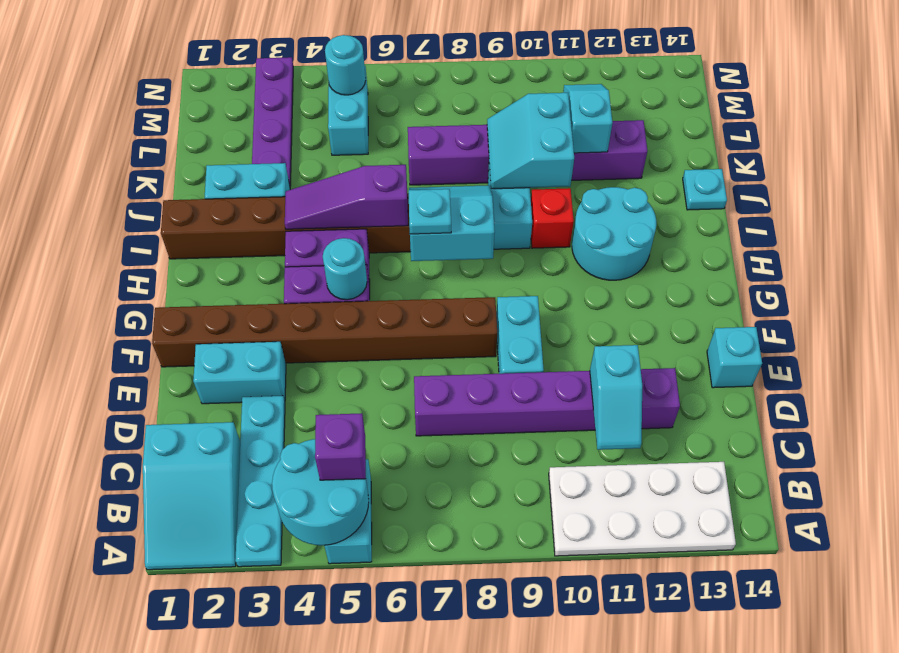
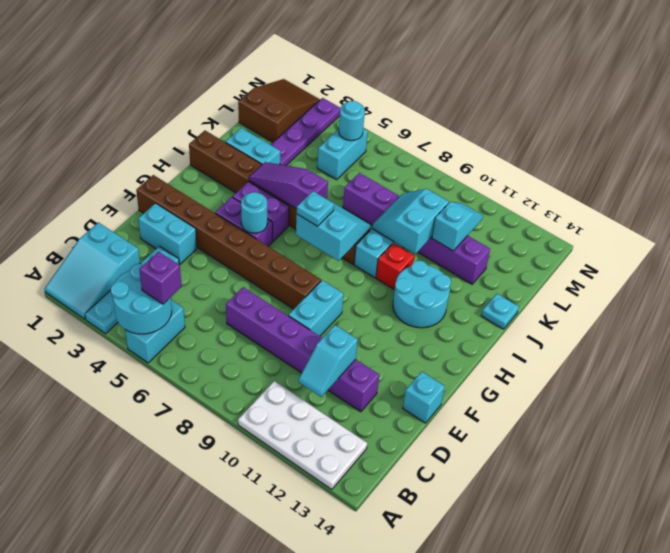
none -> brown 2x3 slope [238,79,320,142]

